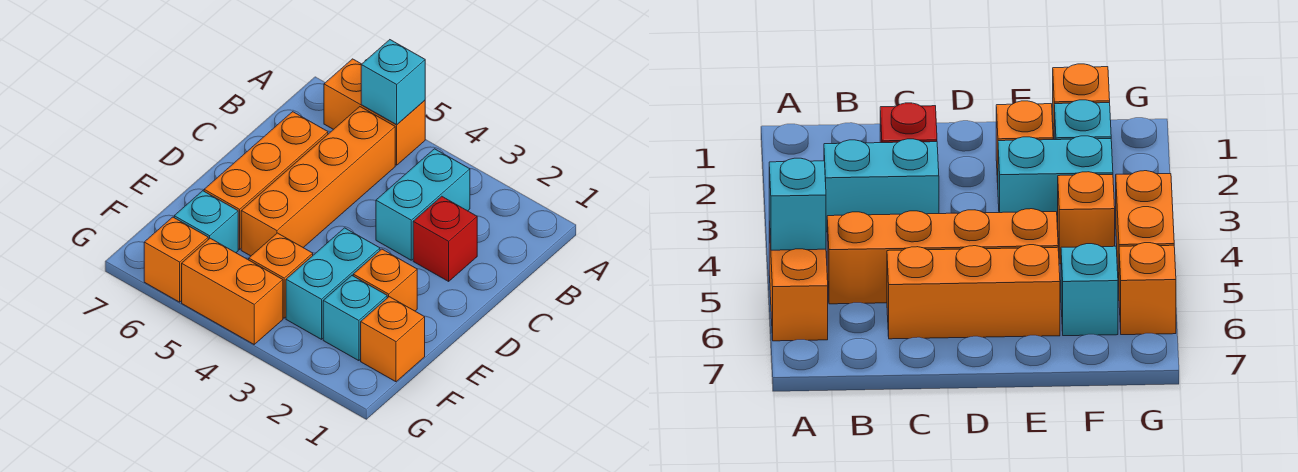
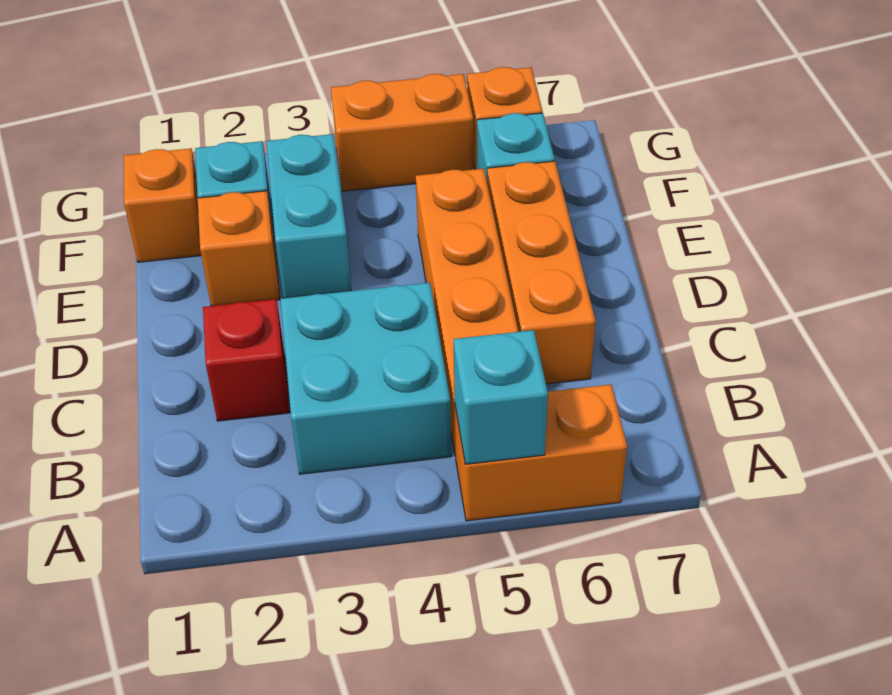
cyan 1x2 brick [376,149,470,260] -> cyan 2x2 brick [281,283,451,474]
orange 1x1 brick [249,233,313,318] -> none

